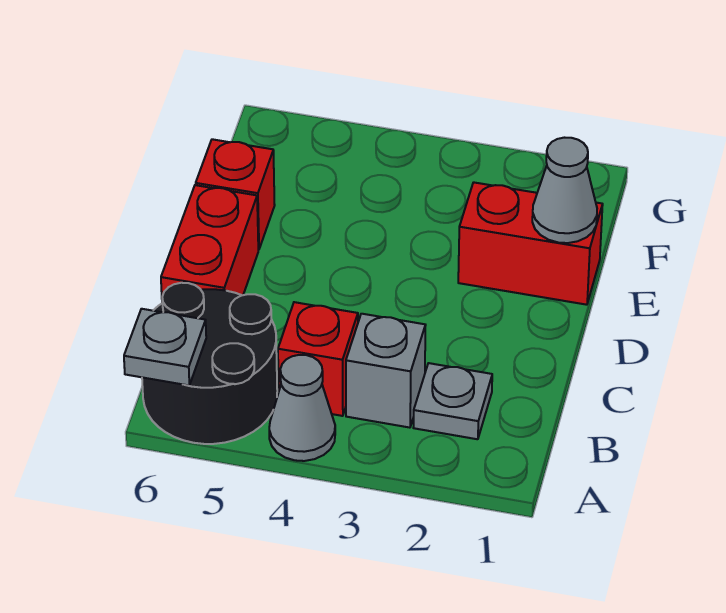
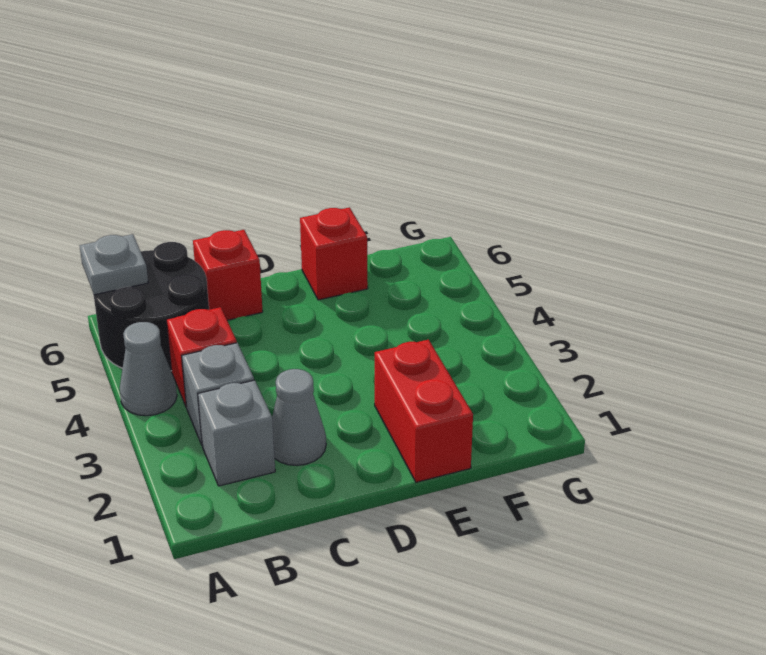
grey 1x1 plate [413,363,492,439] -> grey 1x1 brick [198,380,275,486]
red 1x2 brick [161,185,258,303] -> red 1x1 brick [193,230,263,320]
grey 1x1 cone [532,138,597,243] -> grey 1x1 cone moved to [272,369,326,465]

